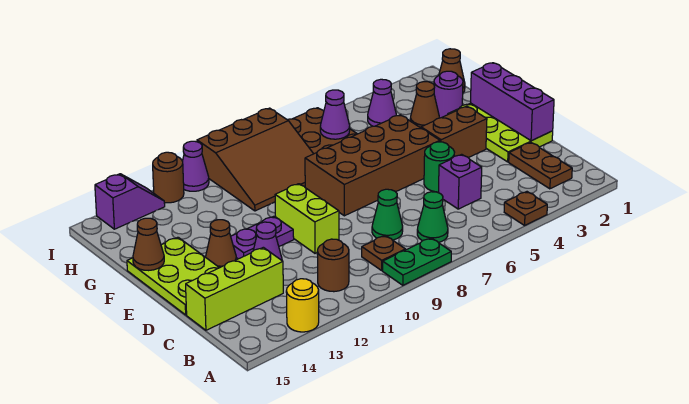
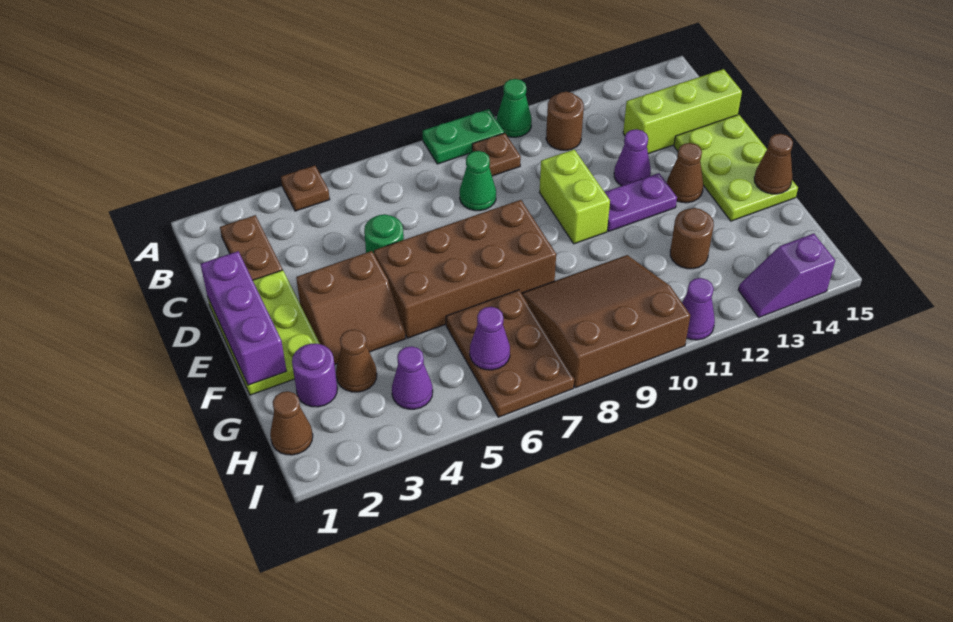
yellow 1x1 round brick [286,279,319,332] -> none
green 1x1 cone [417,192,448,243] -> green 1x1 cone moved to [497,79,532,137]
purple 1x1 brick [438,154,482,209] -> none
brown 1x1 round brick [153,152,184,203] -> brown 1x1 round brick moved to [670,208,714,269]

